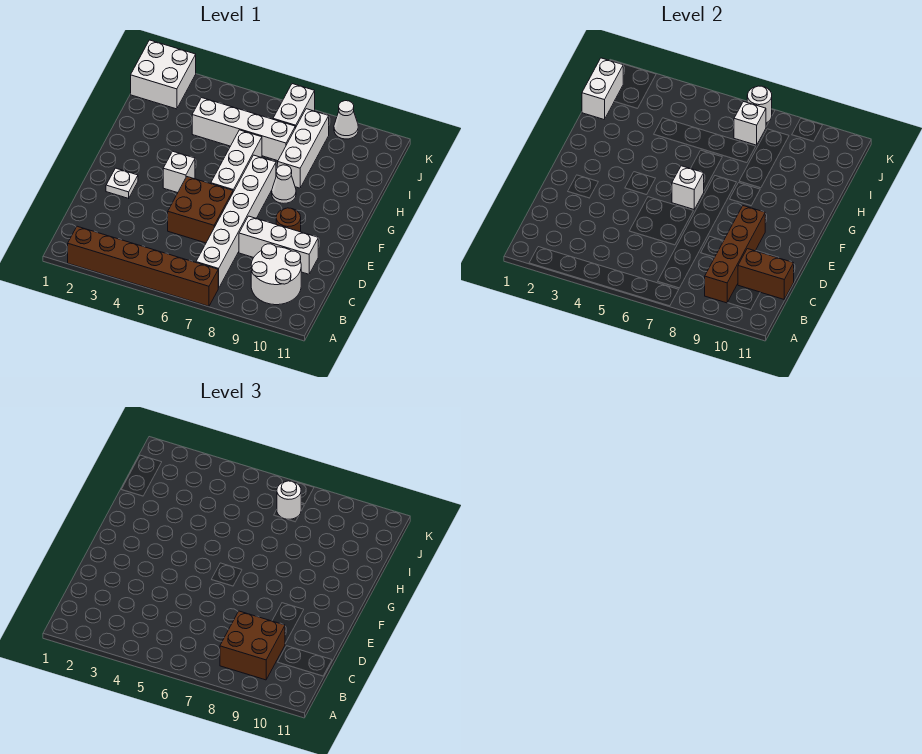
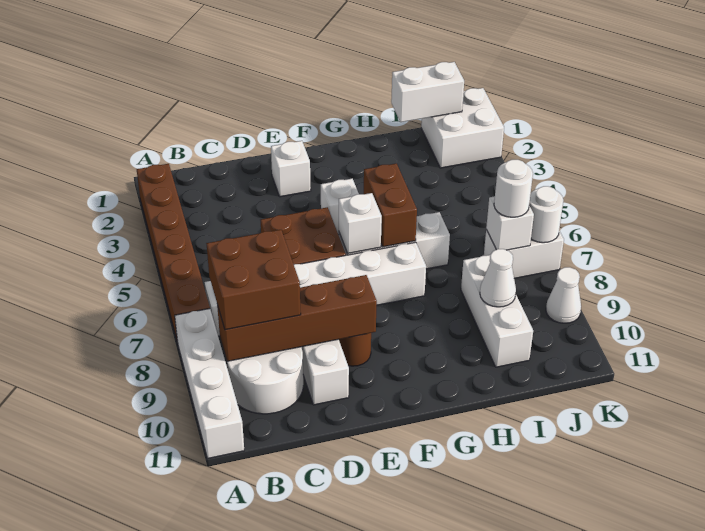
brown 1x2 brick [738,249,794,299] -> brown 1x2 brick moved to [364,163,417,247]
white 1x1 plate [106,168,138,198] -> white 1x1 brick [271,141,311,197]
white 1x1 cone [272,165,296,203] -> white 1x1 cone moved to [480,249,516,307]
white 1x3 brick [278,109,329,188] -> white 1x3 brick turned to [461,255,533,367]
white 1x4 brick [192,98,295,161] -> white 1x4 brick moved to [175,309,244,458]

